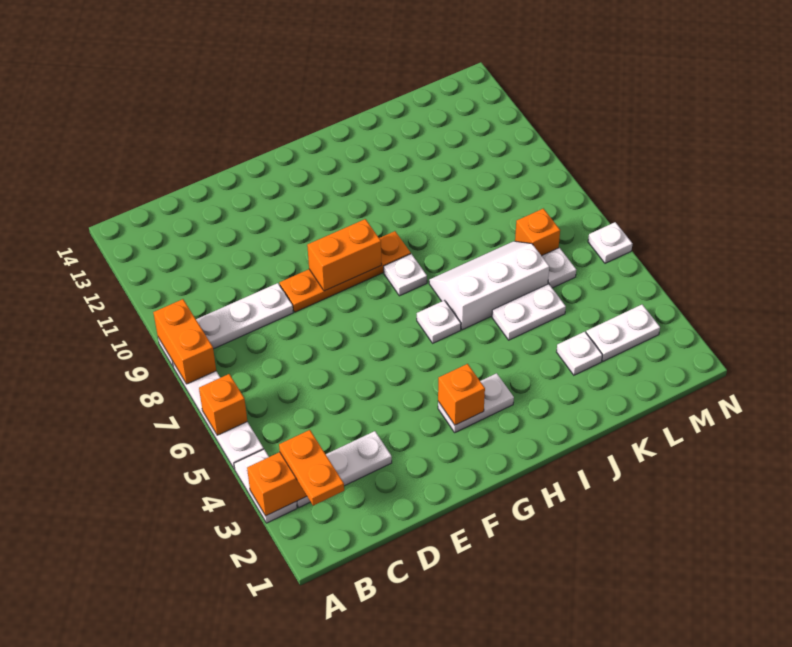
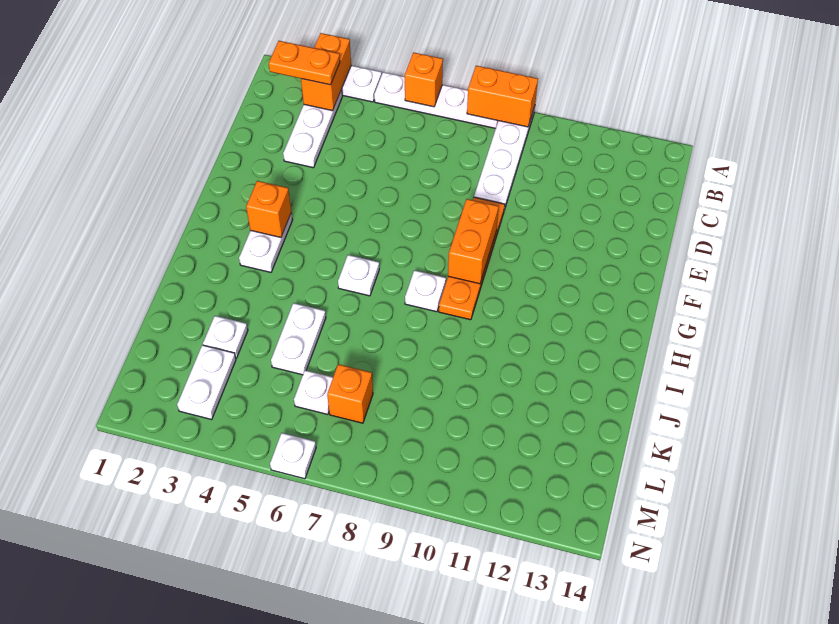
white 2x3 slope [429,241,549,330] -> none

